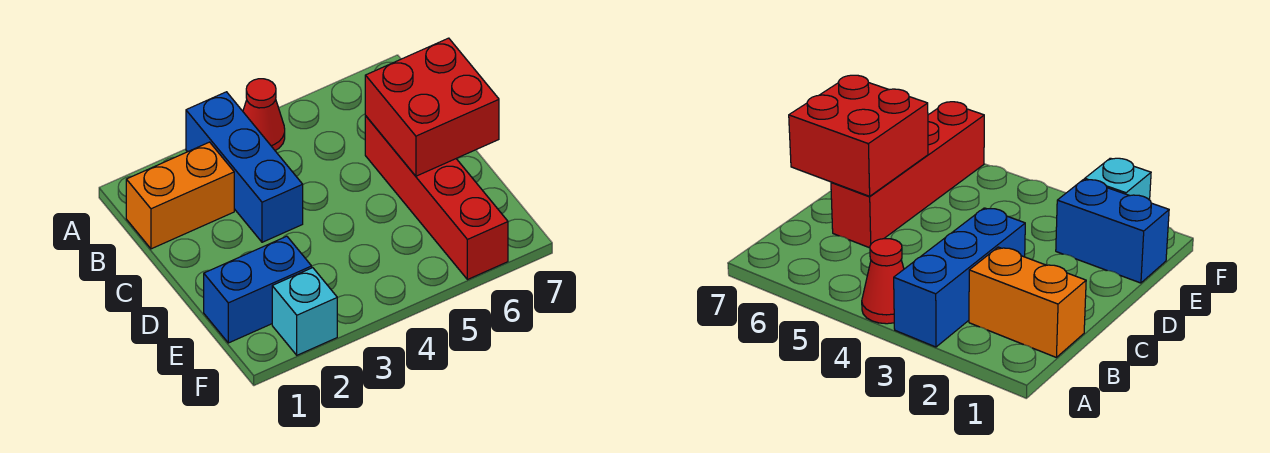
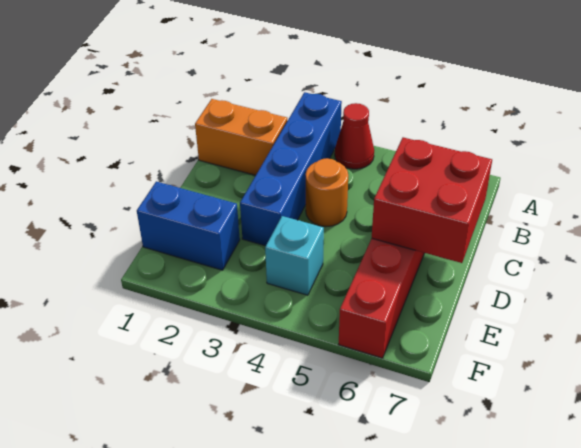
blue 1x3 brick [186,92,303,242] -> blue 1x4 brick [240,92,342,246]
none -> orange 1x1 round brick [306,158,348,227]
cyan 1x1 brick [272,268,337,355] -> cyan 1x1 brick moved to [265,216,324,295]

